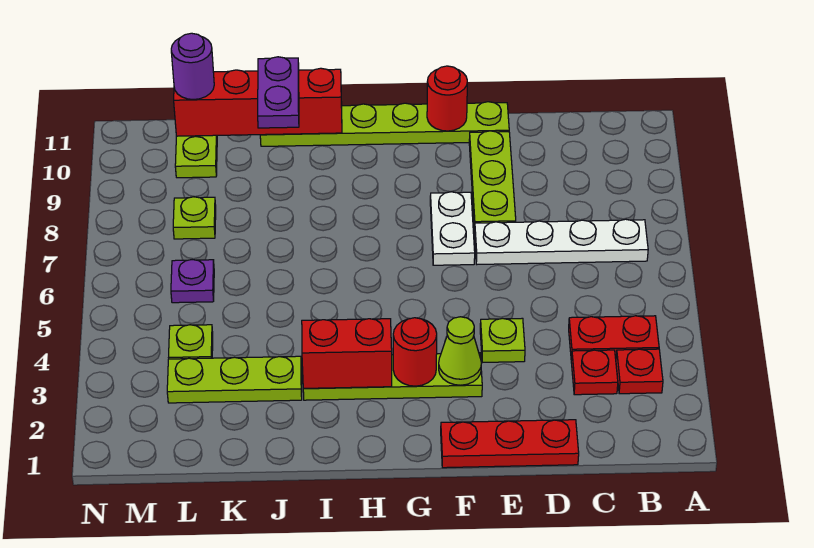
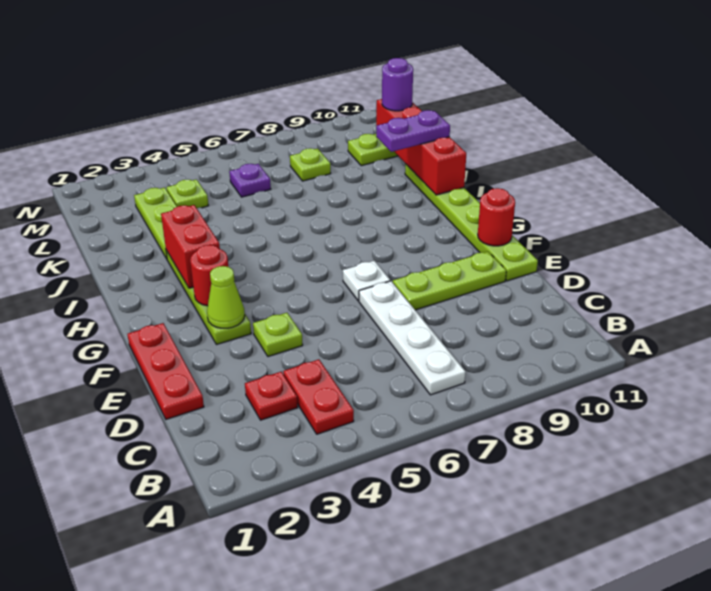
red 1x1 plate [616,349,663,394] -> none
white 1x2 plate [430,192,475,265] -> white 1x1 plate [343,261,390,301]

